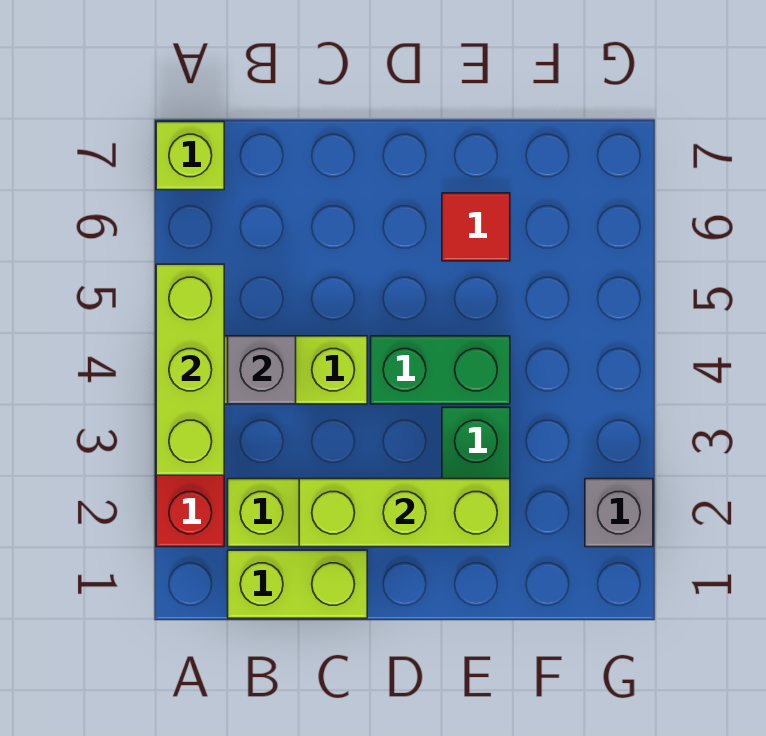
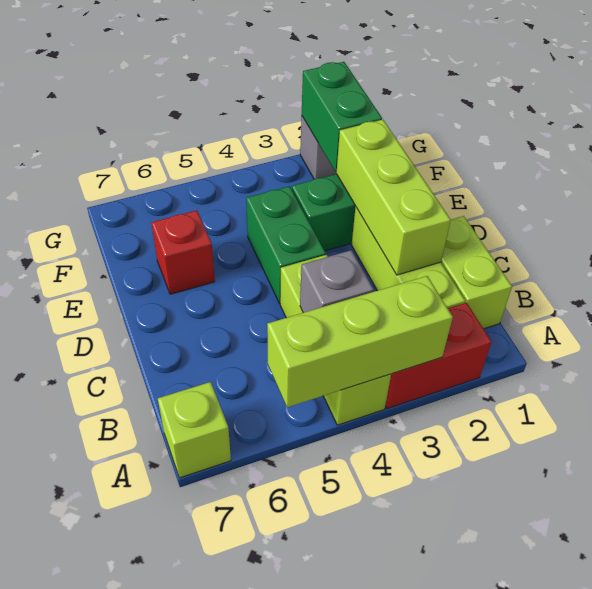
red 1x1 tile [442,193,510,261] -> red 1x1 brick [151,210,215,294]
none -> green 1x2 brick [302,62,382,172]

